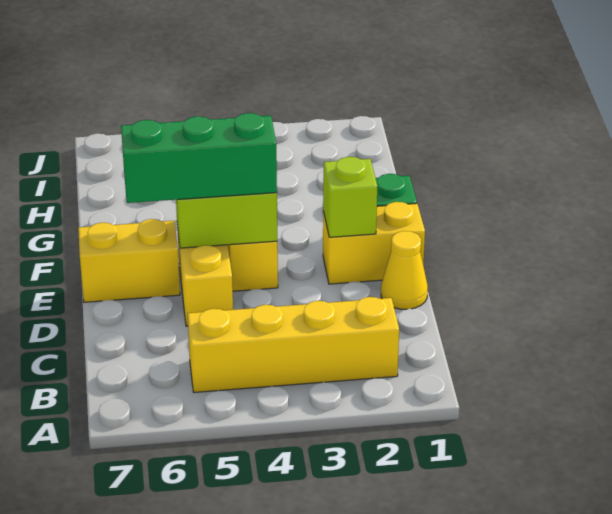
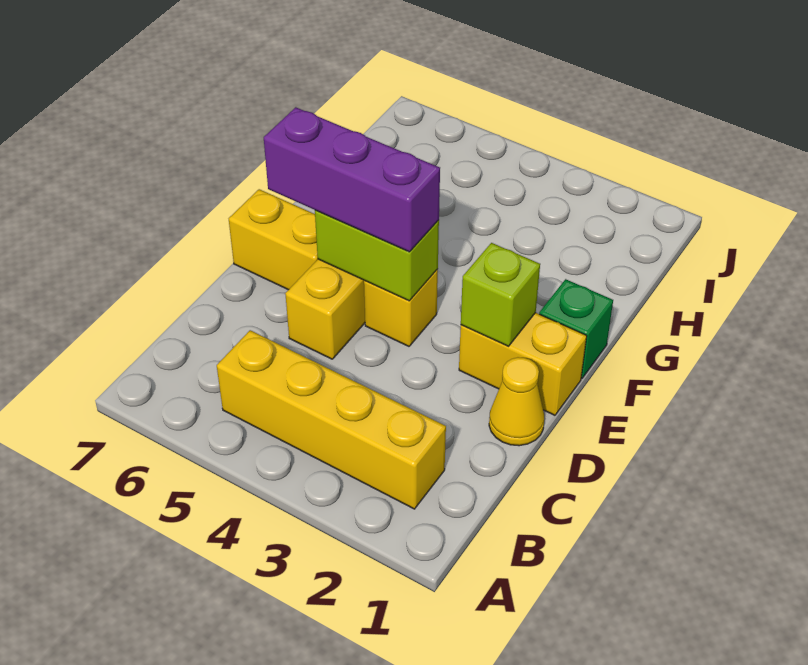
green 1x3 brick [121,113,277,203] -> purple 1x3 brick [264,107,440,252]

